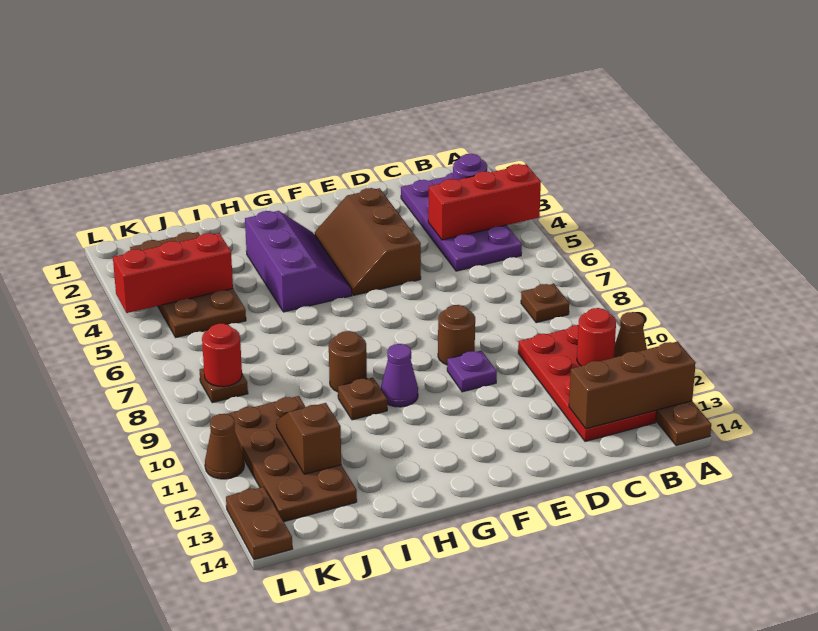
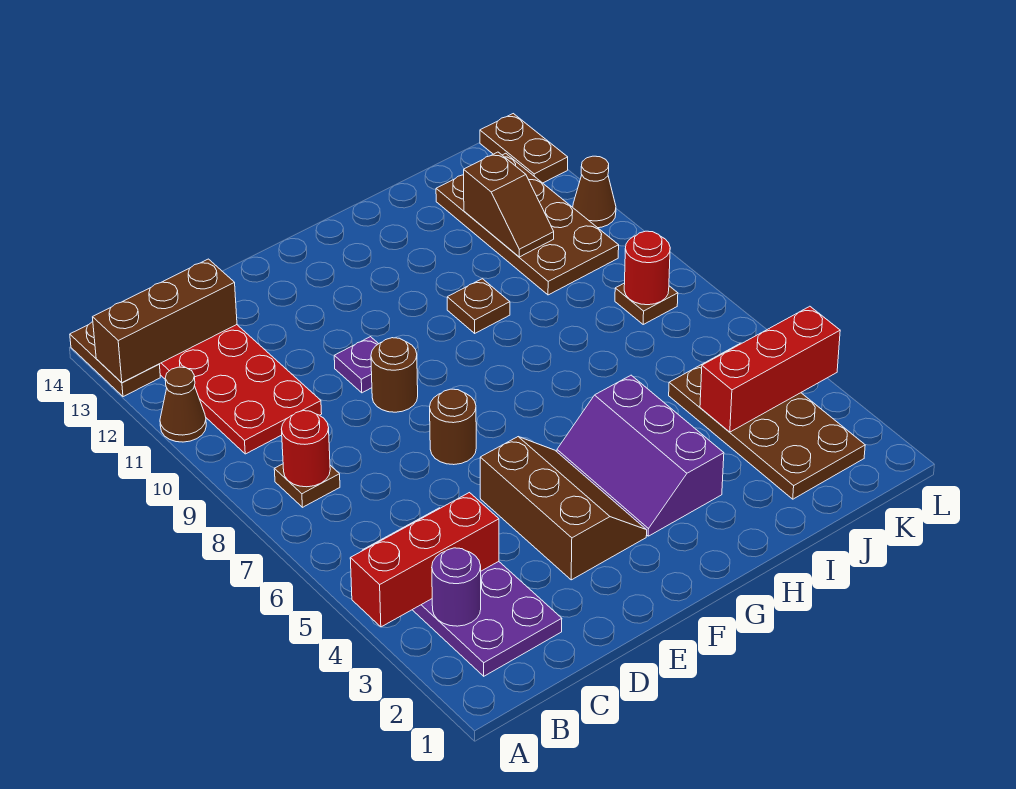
red 1x1 round brick [577,308,616,366] -> red 1x1 round brick moved to [282,411,330,487]
purple 1x1 cone [381,344,418,407] -> none
brown 1x1 round brick [329,331,367,392] -> brown 1x1 round brick moved to [430,389,476,465]

